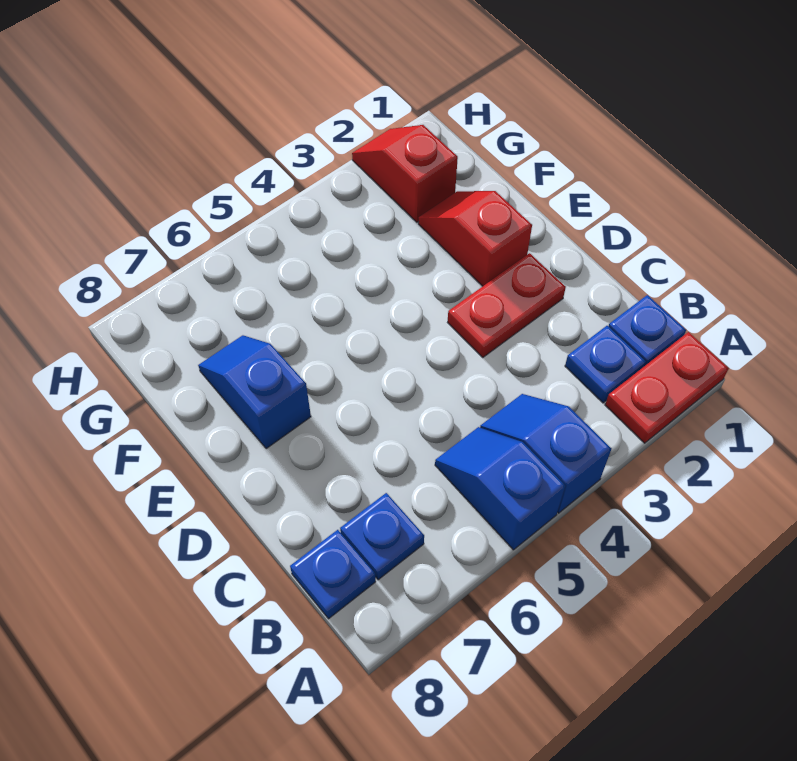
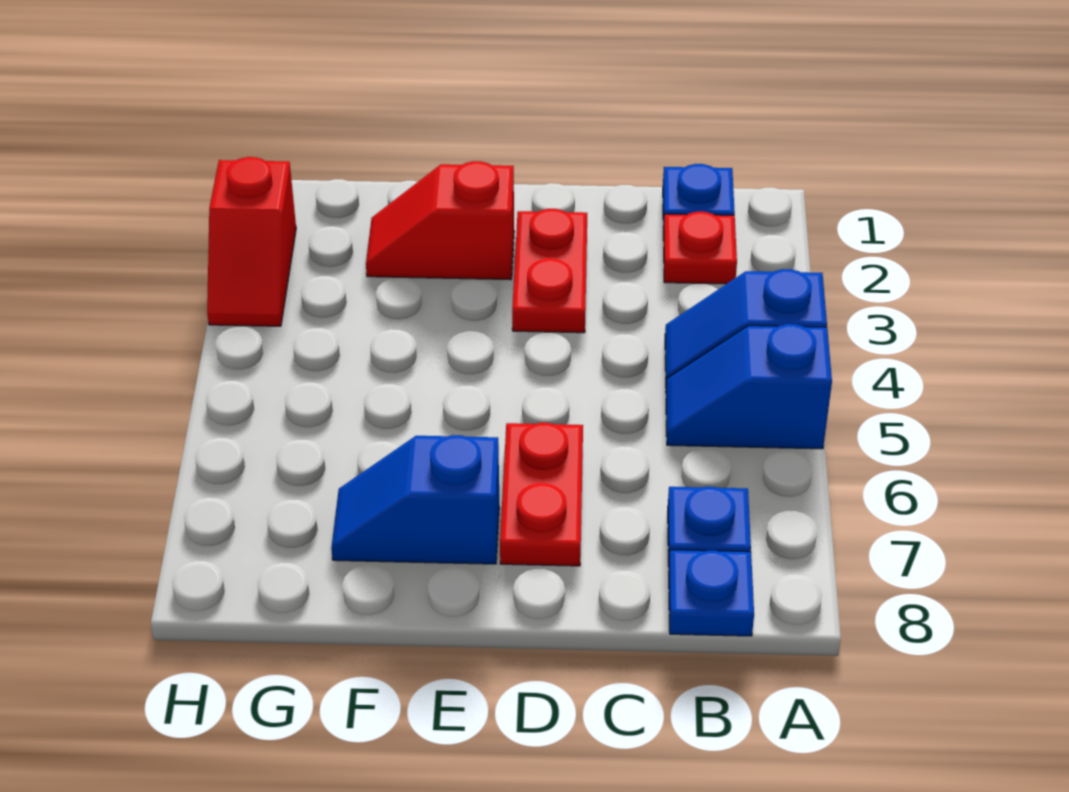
red 1x2 plate [605,332,729,443] -> red 1x2 plate moved to [500,423,583,566]
blue 1x1 plate [565,326,646,403] -> red 1x1 plate [663,212,737,284]
red 1x2 slope [352,125,458,222] -> red 1x2 slope turned to [207,157,296,326]

